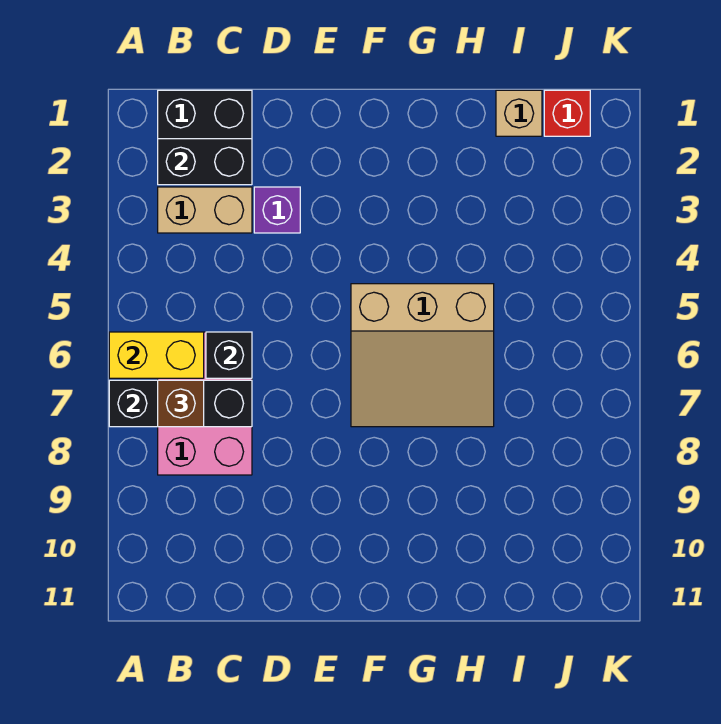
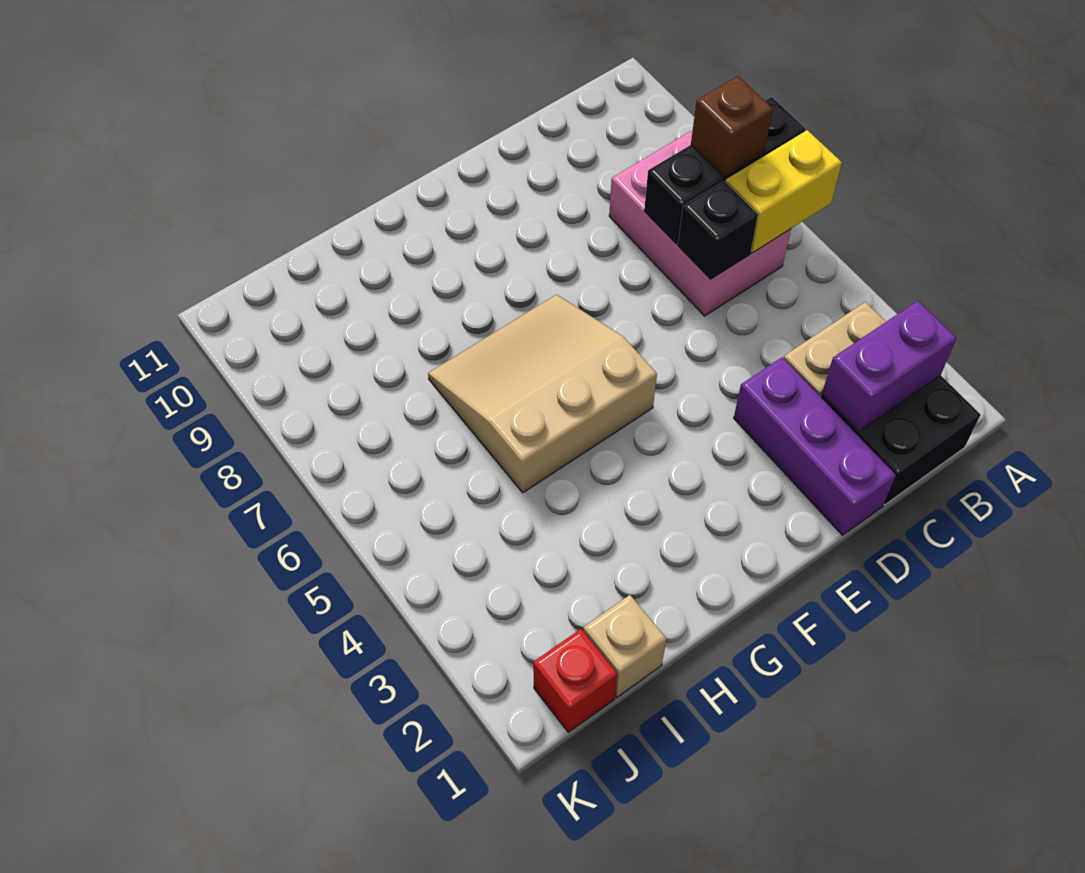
black 1x2 brick [158,139,252,185] -> purple 1x2 brick [822,301,956,432]
purple 1x1 brick [254,187,300,233] -> purple 1x3 brick [734,357,896,535]

